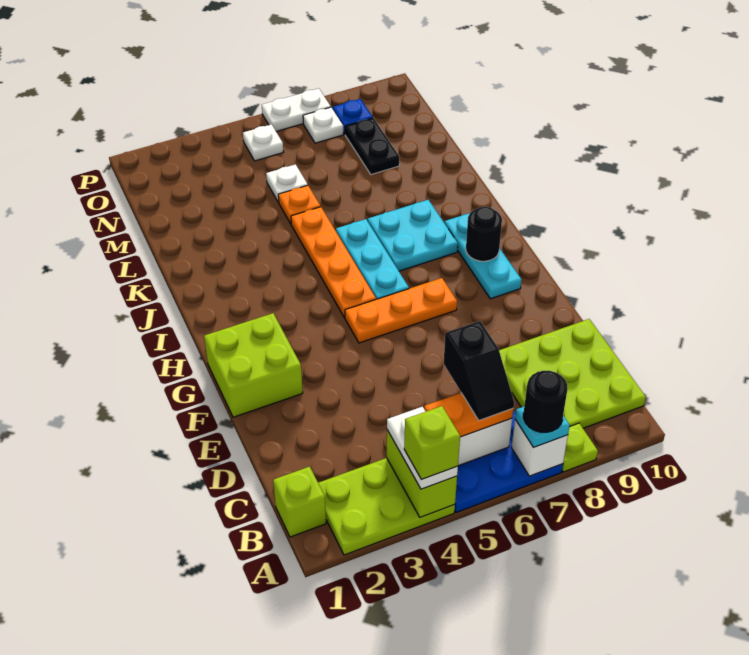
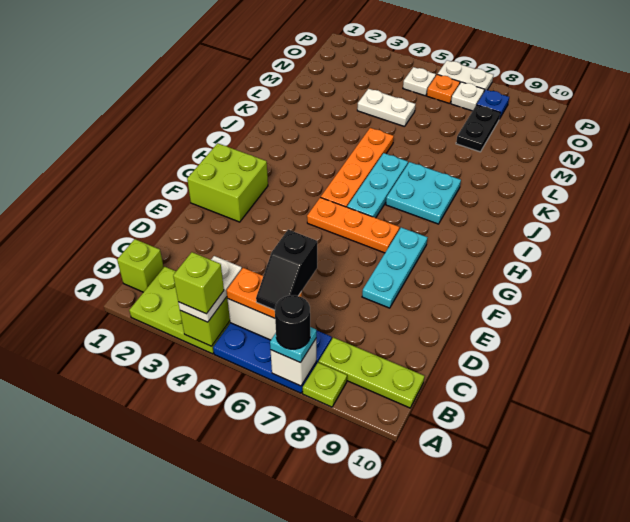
lime 3x3 plate [499,319,646,428] -> lime 1x3 plate [319,337,424,408]
cyan 1x3 plate [445,213,521,299] -> cyan 1x3 plate moved to [362,228,428,308]
black 1x1 round brick [466,206,502,261] -> none
orange 1x1 plate [278,185,321,224] -> orange 1x1 plate moved to [427,75,460,104]
white 1x1 plate [266,164,308,203] -> white 1x2 plate [357,89,415,127]

